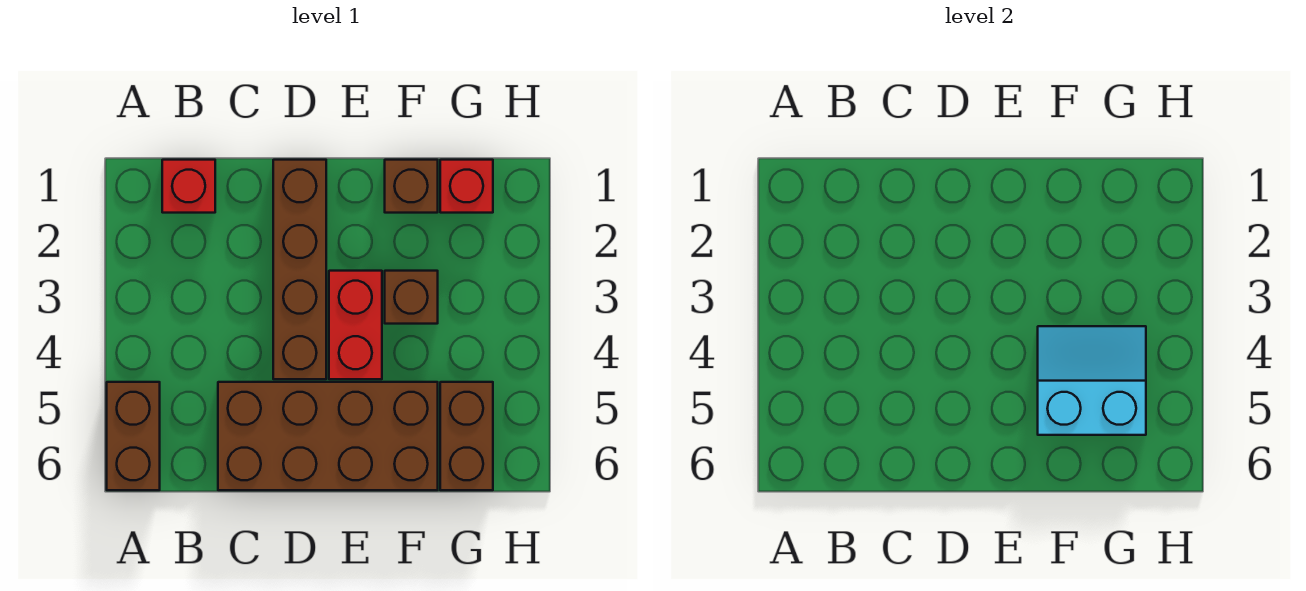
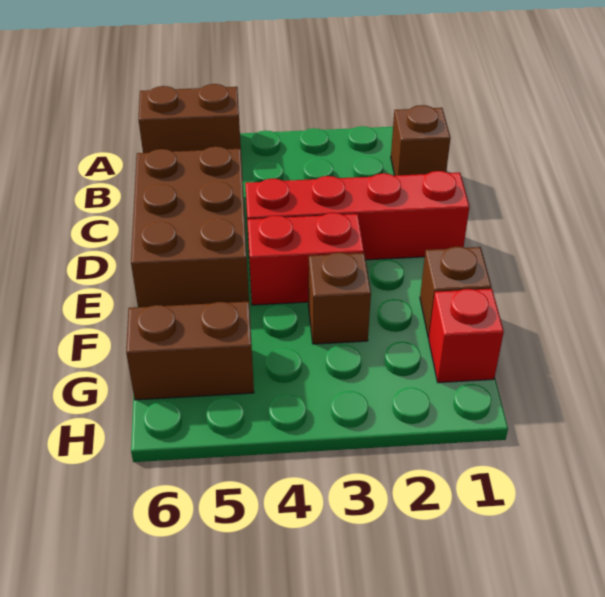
red 1x1 brick [162,160,215,213] -> brown 1x1 brick [391,105,451,176]
brown 2x4 brick [218,382,438,490] -> brown 2x3 brick [131,147,249,307]
brown 1x4 brick [273,160,326,379] -> red 1x4 brick [245,171,469,260]
cyan 2x2 slope [1038,326,1146,435] -> none

